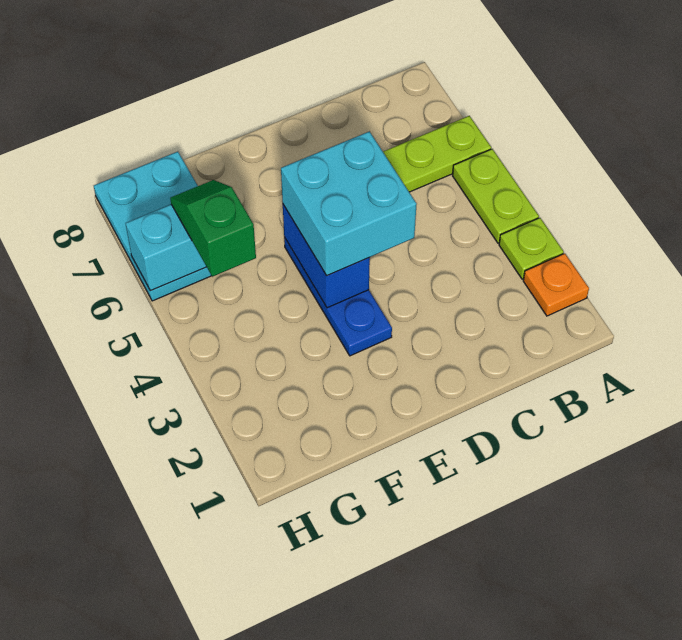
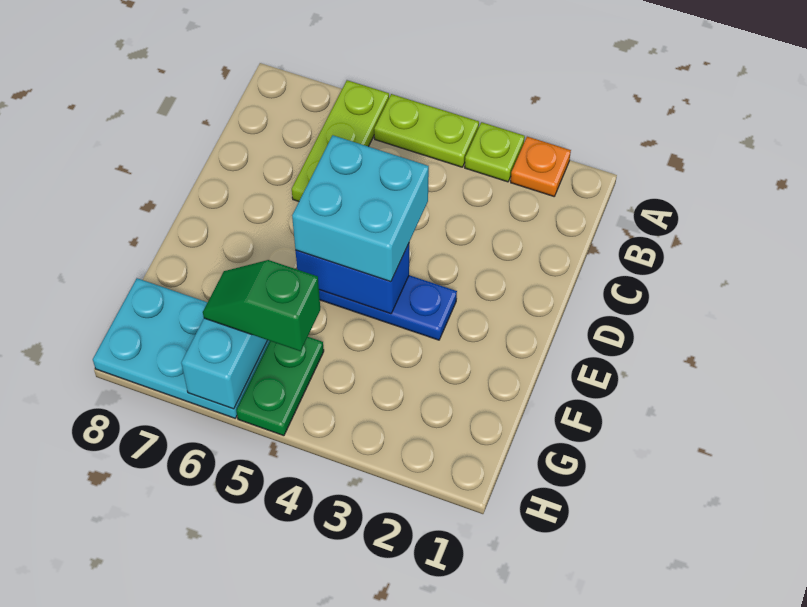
none -> green 1x2 plate [236,337,324,436]

